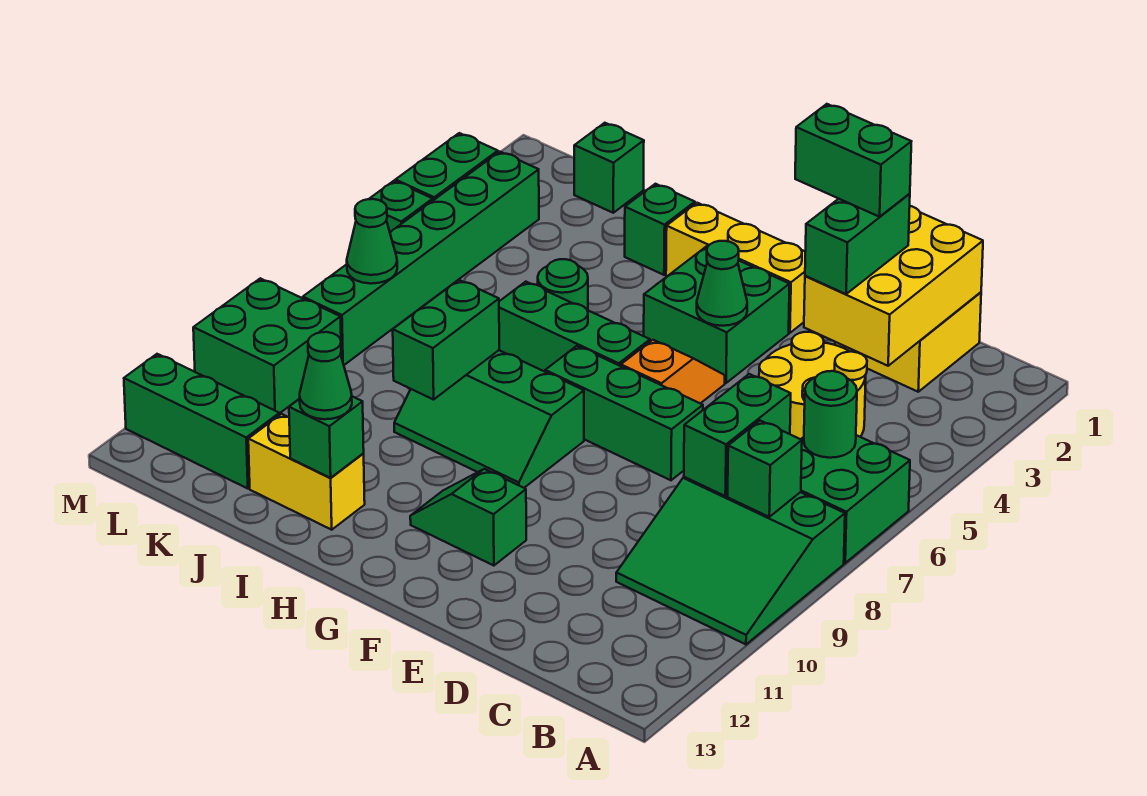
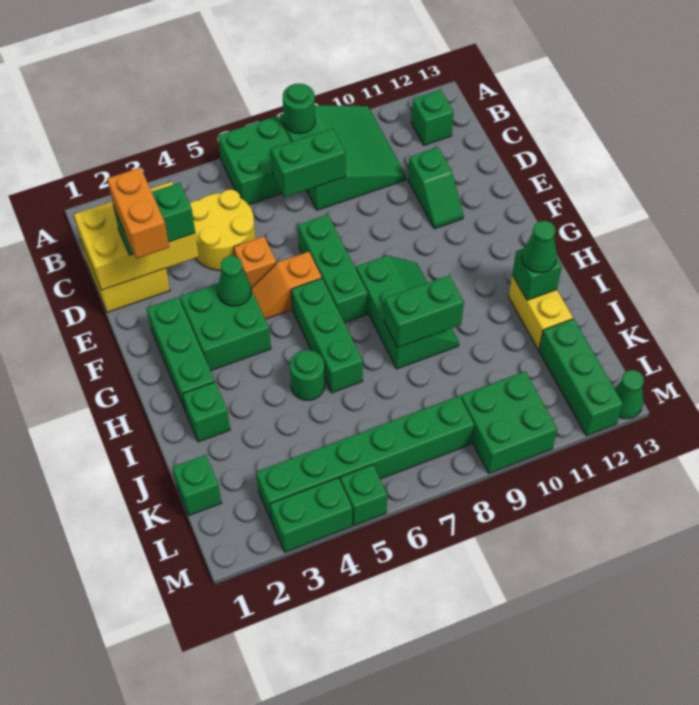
green 1x1 round brick [804,371,857,458] -> green 1x1 round brick moved to [283,83,315,134]
green 1x1 brick [728,421,802,517] -> green 1x1 brick moved to [411,90,454,145]
green 1x2 brick [795,104,911,217] -> orange 1x2 brick [107,168,169,259]
none -> orange 1x1 brick [234,236,276,288]
yellow 1x3 brick [666,203,805,333] -> green 1x3 brick [147,297,215,412]
green 1x2 slope [410,469,526,566] -> green 1x2 slope moved to [408,147,463,229]
green 1x1 cone [347,199,397,284] -> green 1x1 cone moved to [615,370,644,419]

